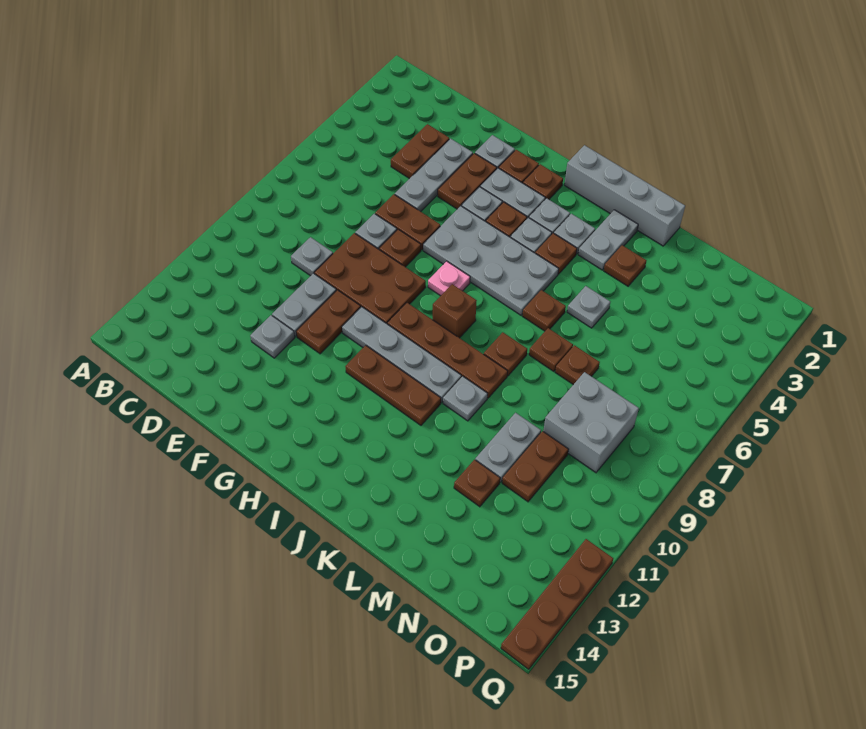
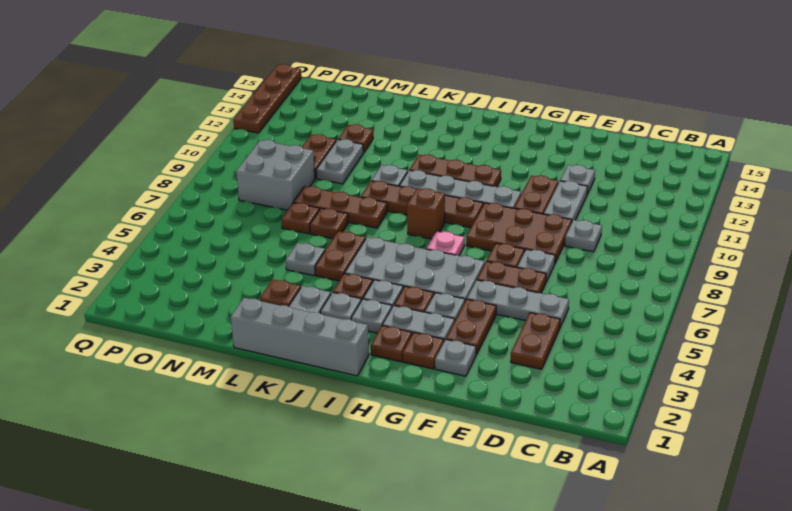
grey 1x3 plate [395,139,473,211] -> grey 1x3 plate turned to [467,280,569,327]
brown 1x1 plate [522,290,566,331] -> brown 1x2 plate [315,231,366,281]
brown 1x1 plate [484,332,527,376] -> brown 1x3 plate [293,186,387,228]

